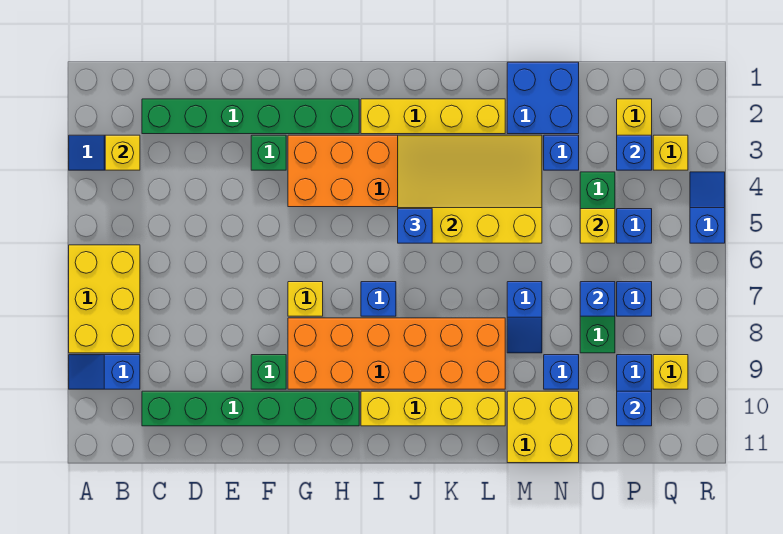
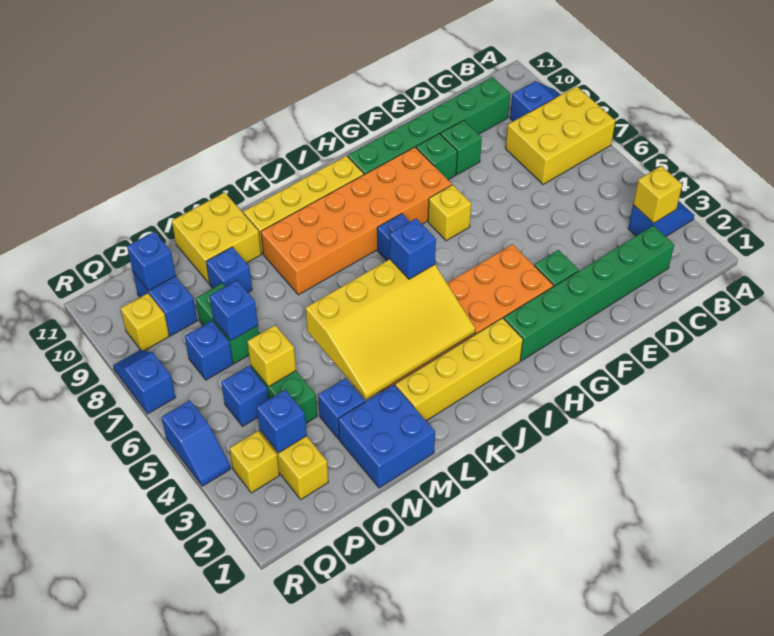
yellow 2x3 brick [69,245,140,353] -> yellow 2x3 brick turned to [506,86,615,184]
none -> green 1x1 brick [441,120,482,174]
blue 1x2 slope [507,282,542,353] -> blue 1x2 slope moved to [113,350,176,414]

